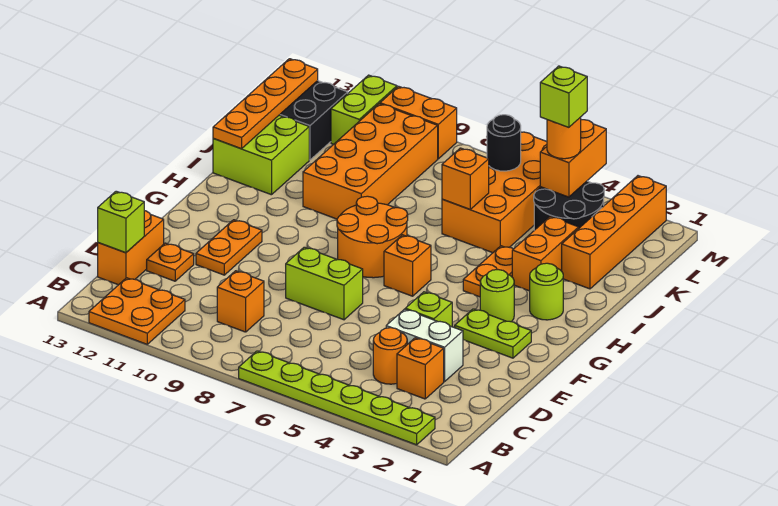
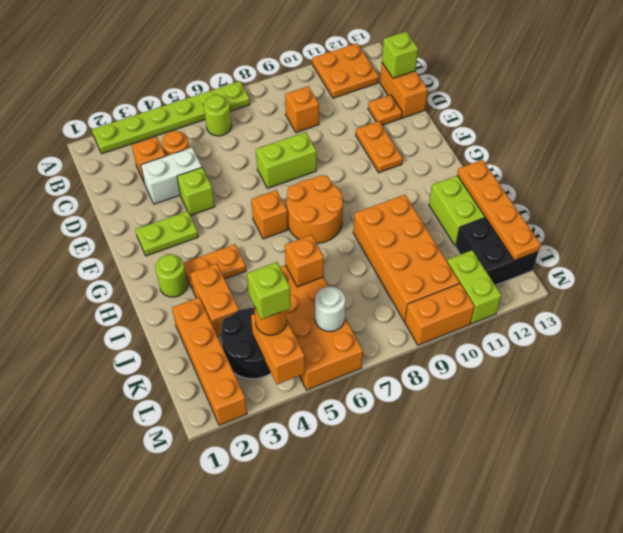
lime 1x1 round brick [480,270,514,322] -> lime 1x1 round brick moved to [204,95,232,136]
orange 1x2 plate [463,246,513,297] -> orange 1x2 plate turned to [184,244,246,289]
black 1x1 round brick [487,115,521,171] -> white 1x1 round brick [315,286,345,332]

